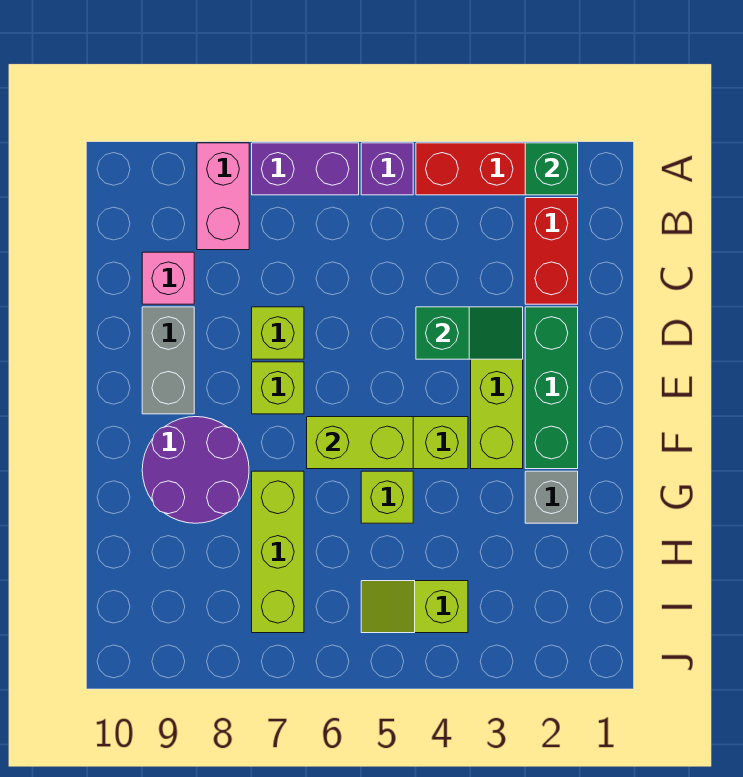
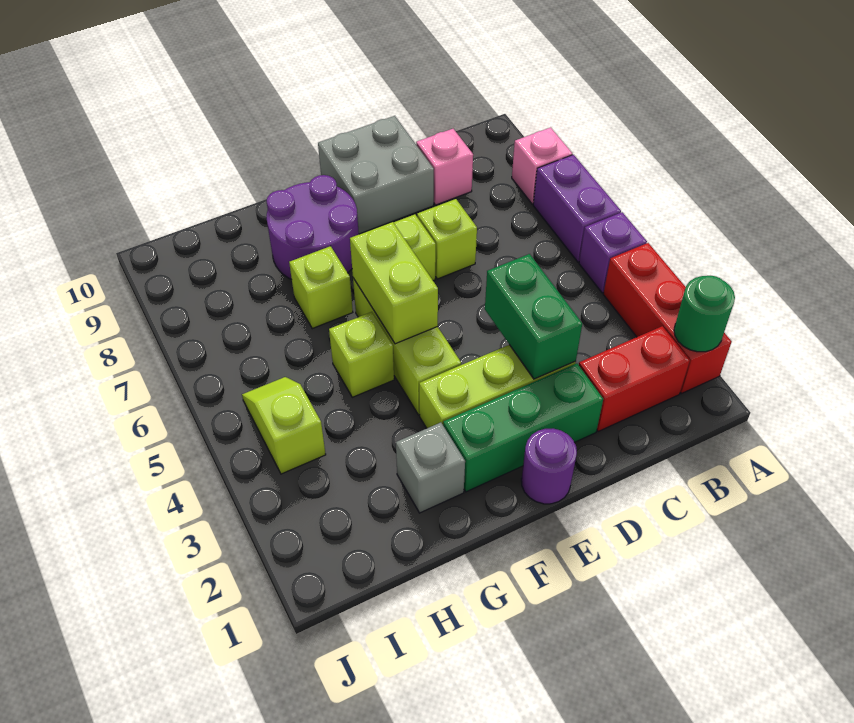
green 1x1 brick [525,143,578,195] -> green 1x1 round brick [674,276,735,352]
pink 1x2 brick [197,143,249,250] -> pink 1x1 brick [512,128,572,204]
green 1x2 slope [416,307,523,359] -> green 1x2 brick [485,254,582,379]
grey 1x2 brick [142,307,194,414] -> grey 2x2 brick [318,116,434,234]
none -> purple 1x1 round brick [521,429,577,504]
lime 1x3 brick [252,471,304,633] -> lime 1x1 brick [289,246,353,329]

